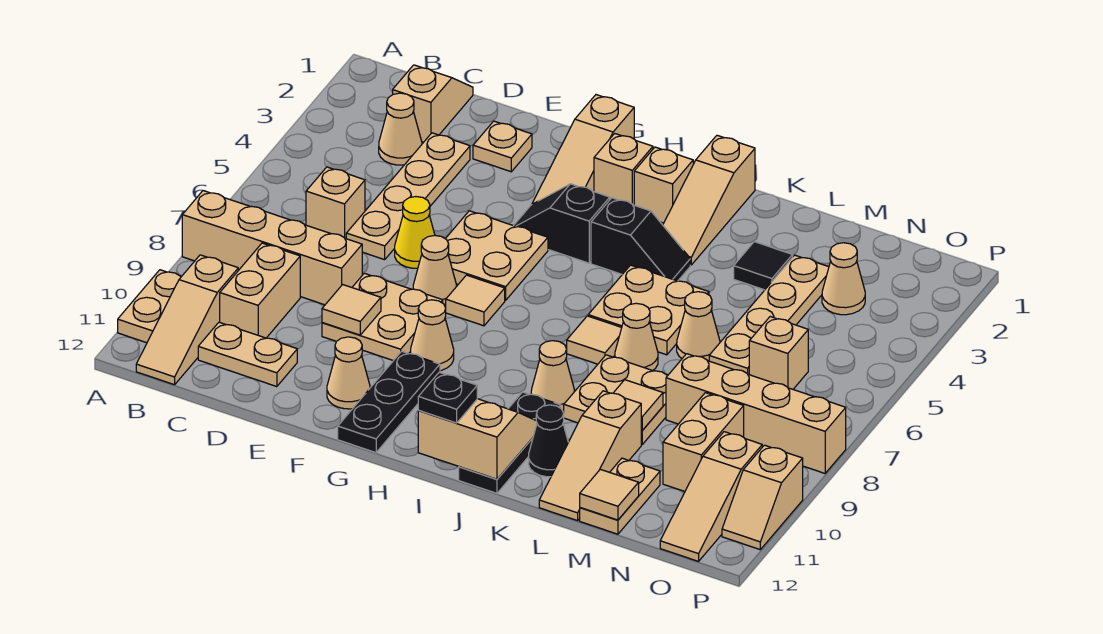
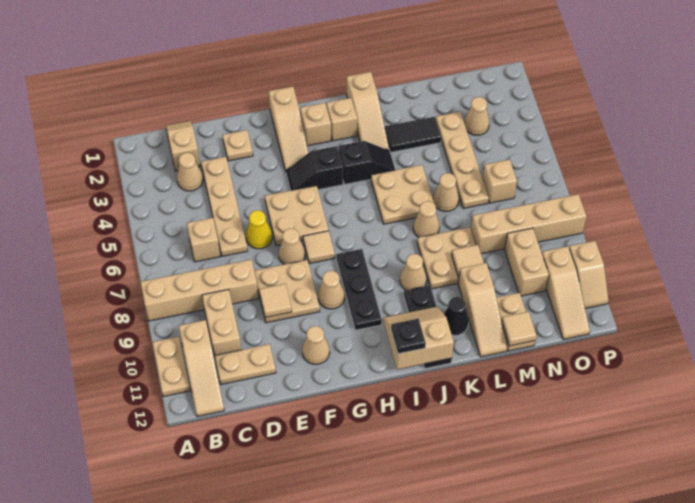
black 1x3 plate [338,351,440,453] -> black 1x3 plate moved to [336,249,382,330]
tan 1x1 tile [567,316,622,364] -> none
black 1x1 tile [734,242,793,290] -> black 1x2 tile [385,117,441,152]

